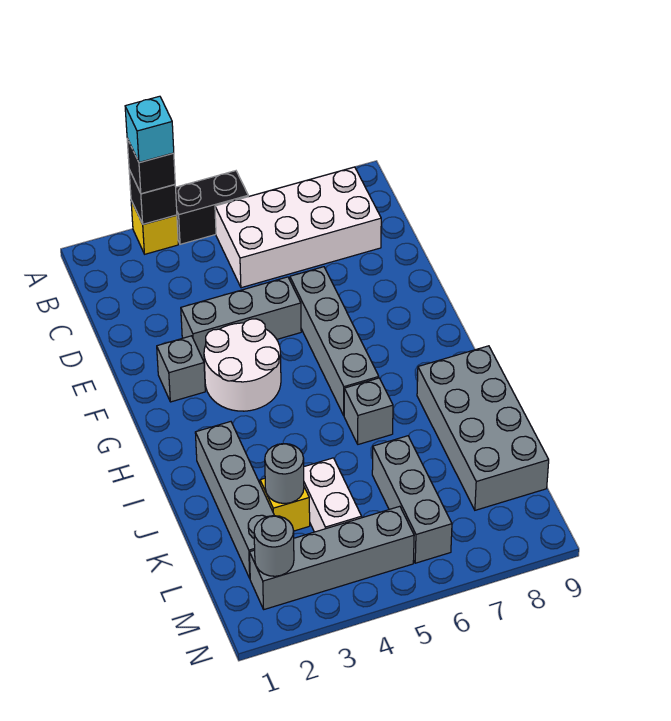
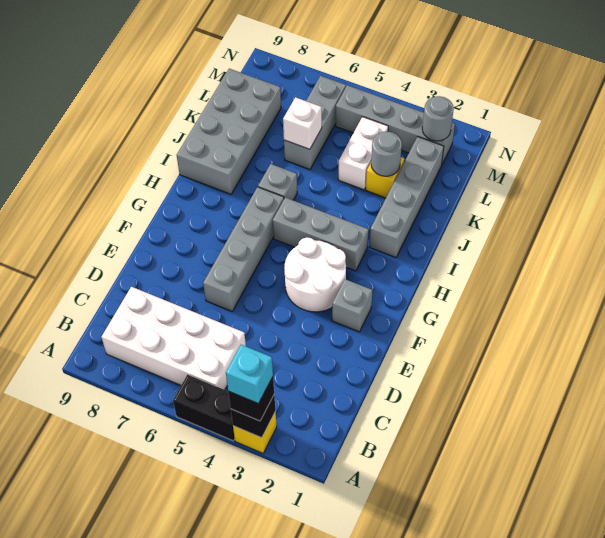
grey 1x3 brick [181,277,301,361] -> grey 1x3 brick moved to [273,198,368,271]
none -> white 1x1 brick [283,97,322,149]

